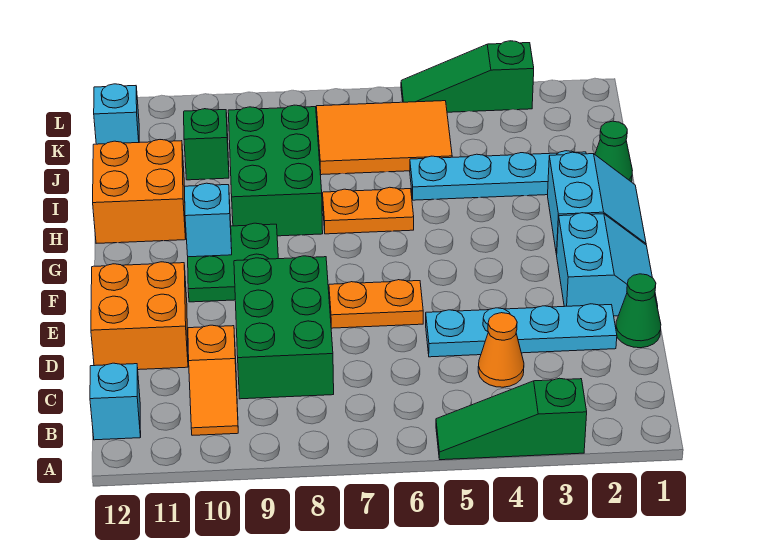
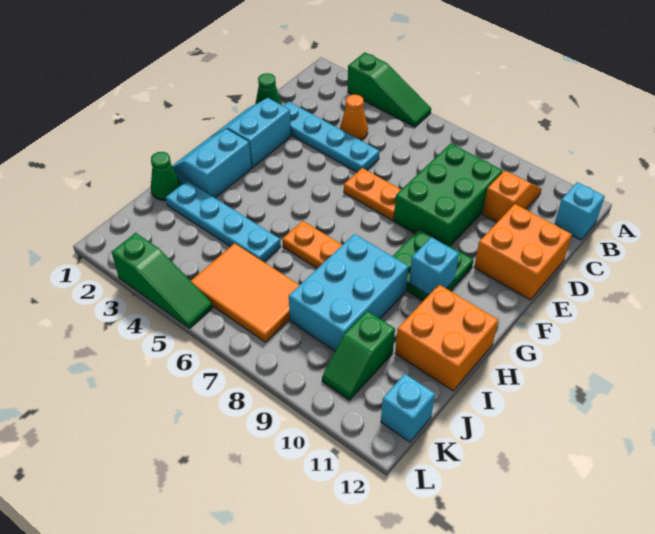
green 2x3 brick [228,105,323,236] -> cyan 2x3 brick [289,234,408,351]

